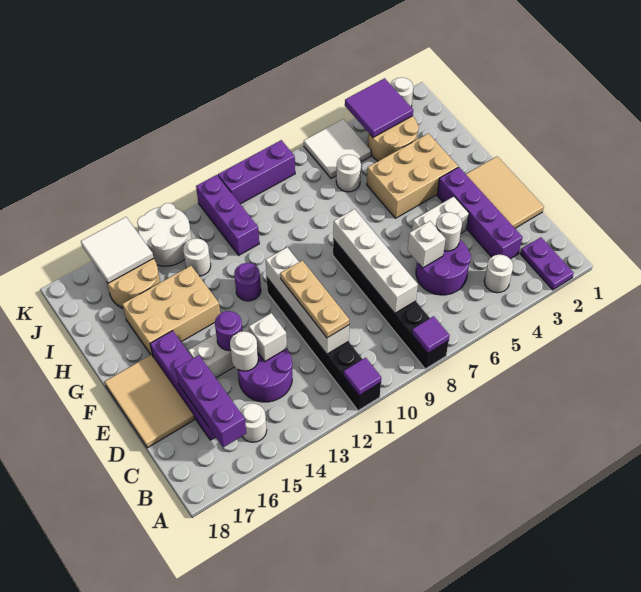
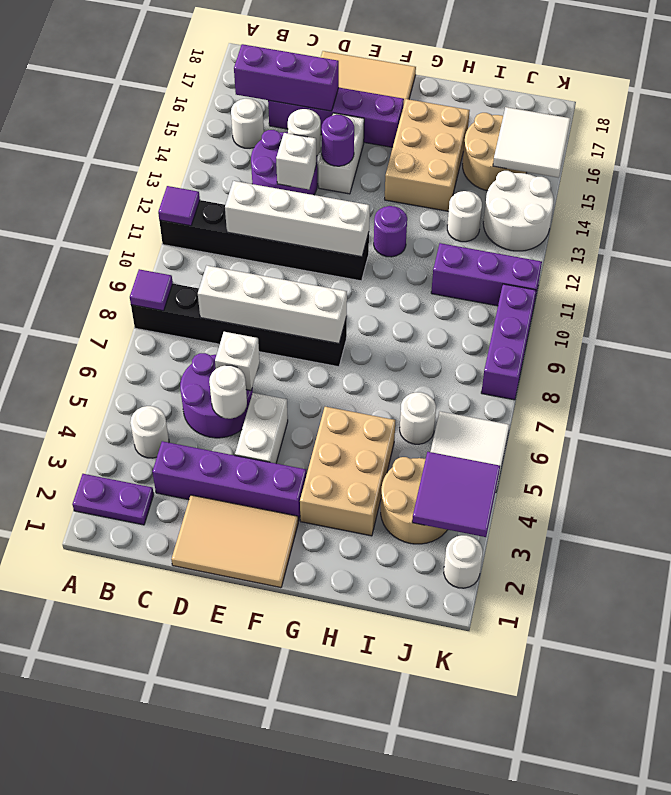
tan 1x3 plate [280,260,349,338] -> none

